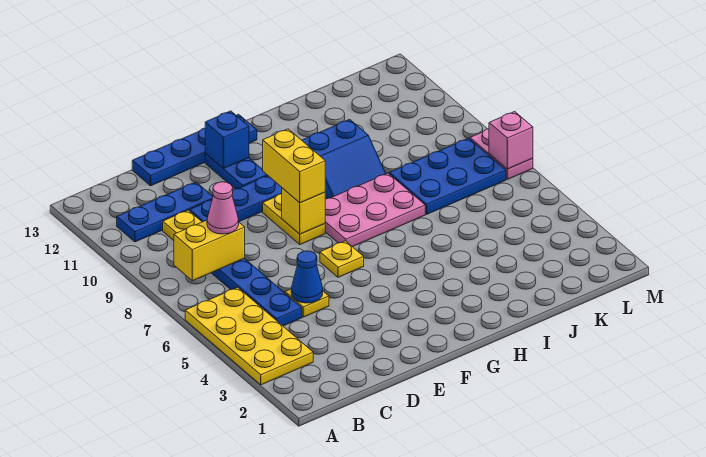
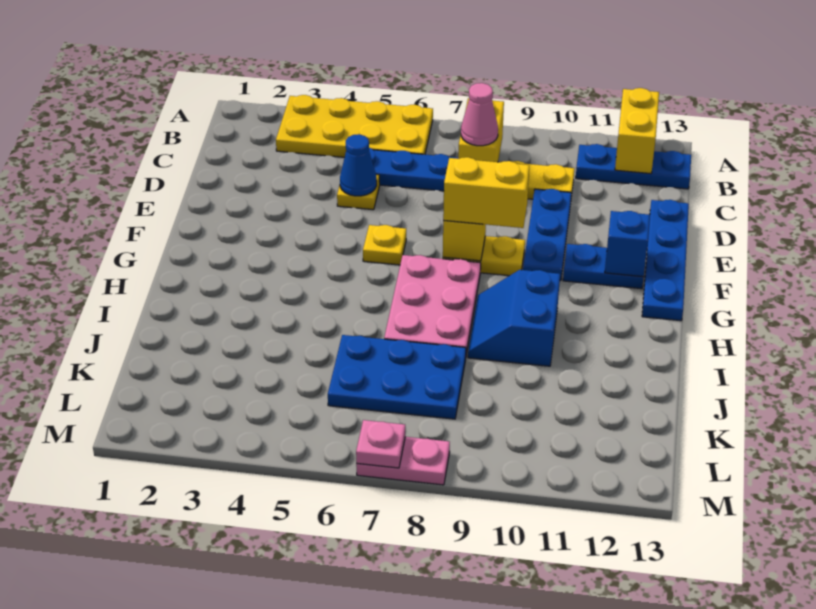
none -> yellow 1x2 brick [615,88,659,174]
blue 1x3 plate [117,182,213,242] -> blue 1x3 plate turned to [576,144,691,189]
blue 2x3 plate [389,138,506,214] -> blue 2x3 plate turned to [328,335,466,419]
pink 1x1 brick [489,112,533,169] -> pink 1x1 plate [356,420,405,468]

